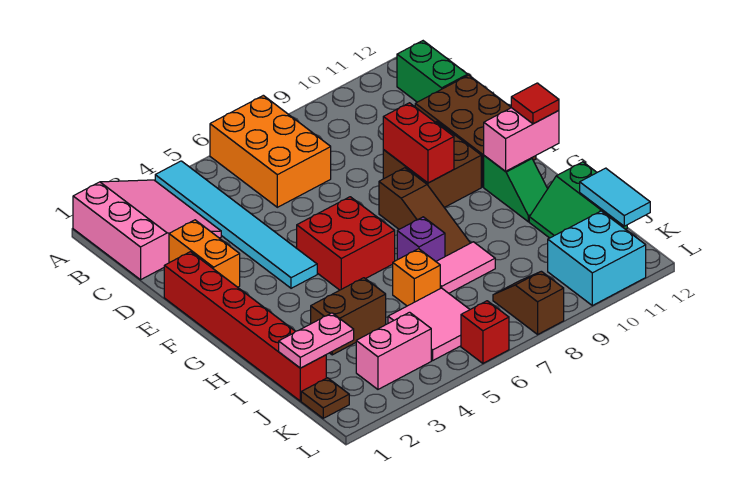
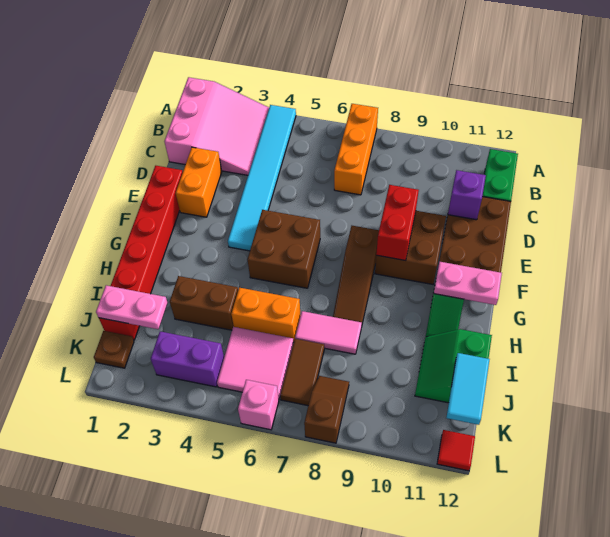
orange 2x3 brick [210,95,331,207] -> orange 1x3 brick [334,104,378,195]
red 2x2 brick [297,197,395,290] -> brown 2x2 brick [247,210,320,288]
pink 1x2 brick [484,108,559,171] -> pink 1x2 plate [434,262,502,305]
red 1x1 tile [511,83,559,124] -> red 1x1 tile moved to [437,430,475,471]
purple 1x1 brick [397,217,445,261] -> purple 1x1 brick moved to [448,170,486,220]
orange 1x1 brick [393,249,440,306] -> orange 1x2 brick [231,287,301,342]
none -> brown 1x2 tile [280,339,324,406]
pink 1x2 brick [356,312,431,389] -> purple 1x2 brick [151,331,224,387]
cyan 2x2 brick [548,211,646,306] -> none
red 1x1 brick [461,301,509,363] -> pink 1x1 brick [238,380,279,430]

